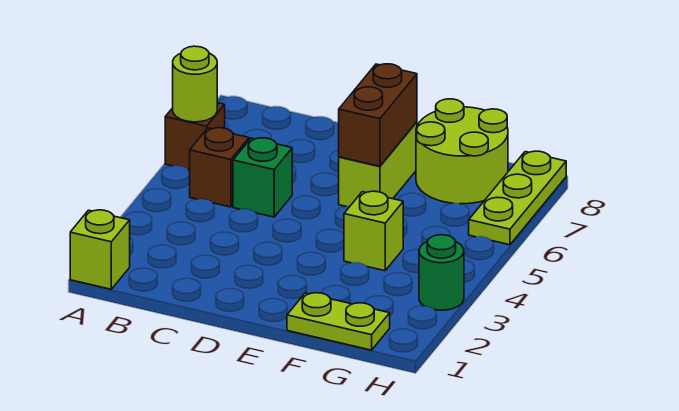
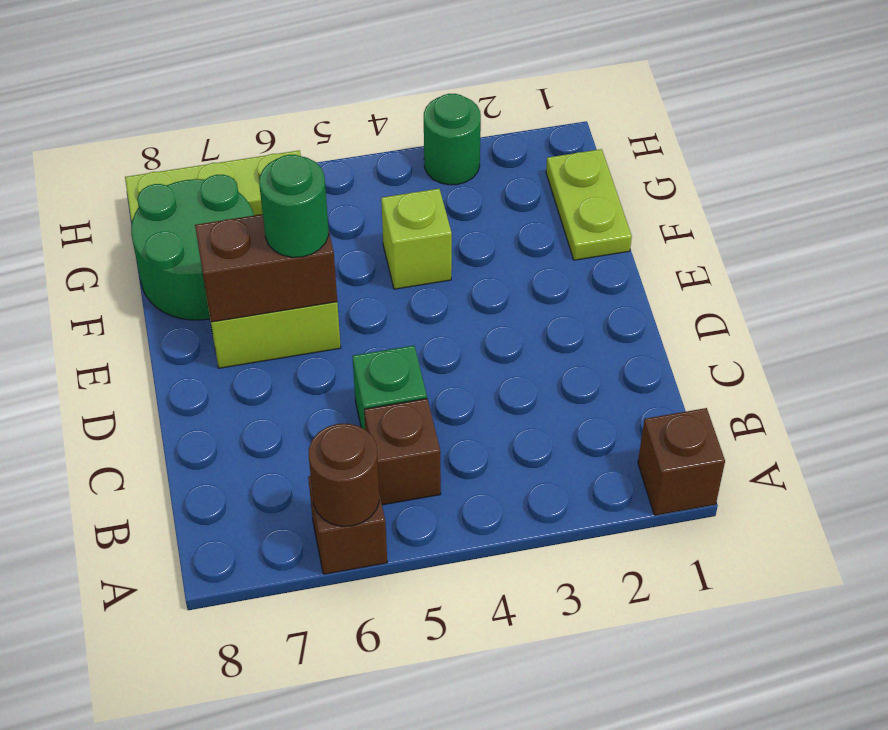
lime 1x1 brick [70,210,130,289] -> brown 1x1 brick [638,408,725,515]
lime 1x1 round brick [173,46,217,122] -> brown 1x1 round brick [309,424,380,526]
none -> green 1x1 round brick [259,155,329,257]
lime 2x2 round brick [416,99,508,204] -> green 2x2 round brick [131,175,254,320]

